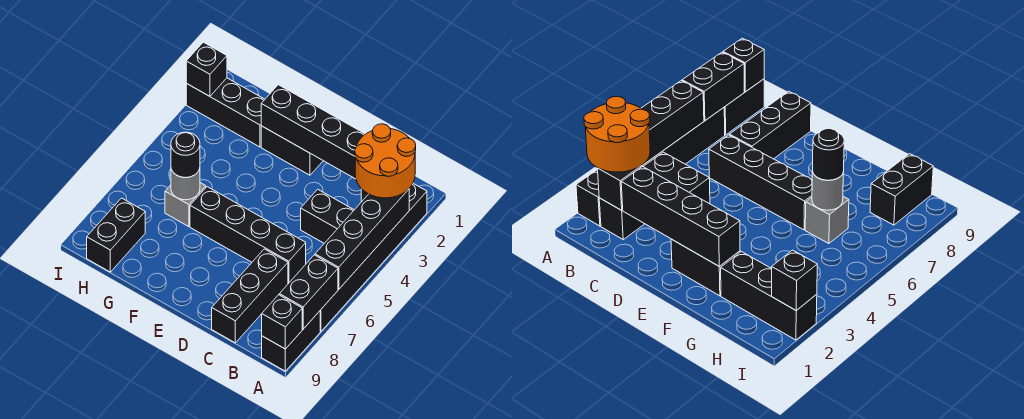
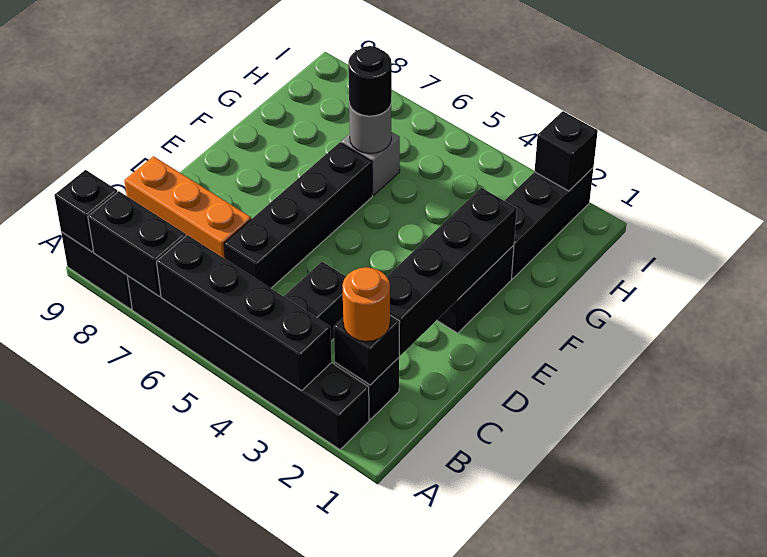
orange 2x2 round brick [355,124,416,198] -> orange 1x1 round brick [342,267,390,342]
black 1x3 brick [212,249,288,343] -> orange 1x3 brick [124,156,251,259]
black 1x2 brick [87,198,145,272] -> none

